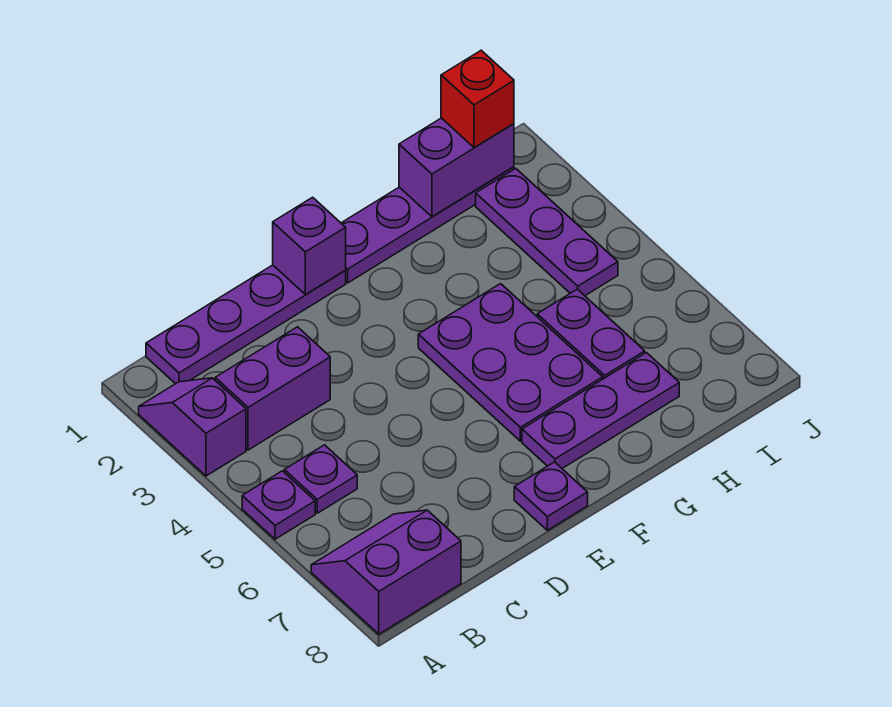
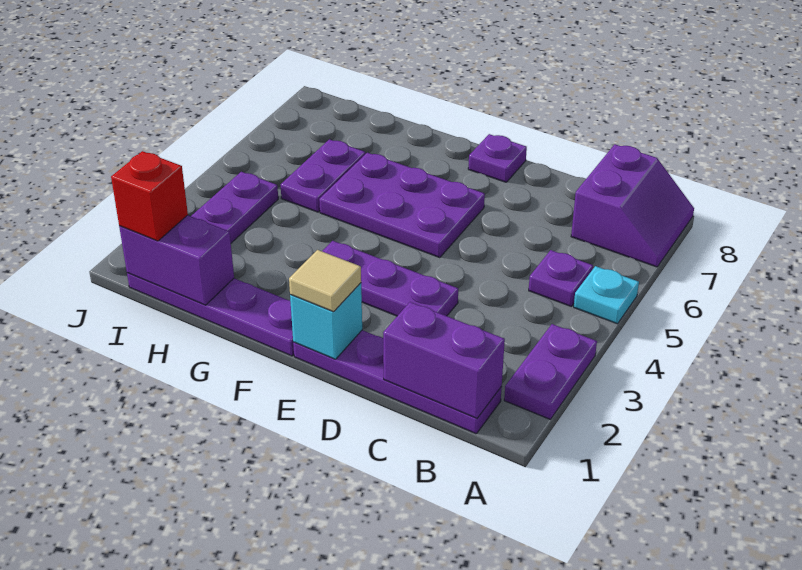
purple 1x2 slope [139,378,246,476] -> purple 1x2 plate [504,324,597,419]
purple 1x1 plate [242,471,315,539] -> cyan 1x1 plate [574,266,639,324]
purple 2x2 slope [311,510,461,634] -> purple 2x2 slope turned to [571,144,694,267]
purple 1x2 brick [215,327,330,450] -> purple 1x2 brick moved to [383,302,505,418]
purple 1x1 brick [273,197,346,295] -> cyan 1x1 brick [290,283,362,359]
none -> tan 1x1 tile [289,250,361,312]
purple 2x3 plate [418,284,603,441] -> purple 2x3 plate turned to [319,153,485,258]
purple 1x3 plate [522,353,679,468] -> purple 1x3 plate moved to [322,241,458,316]

